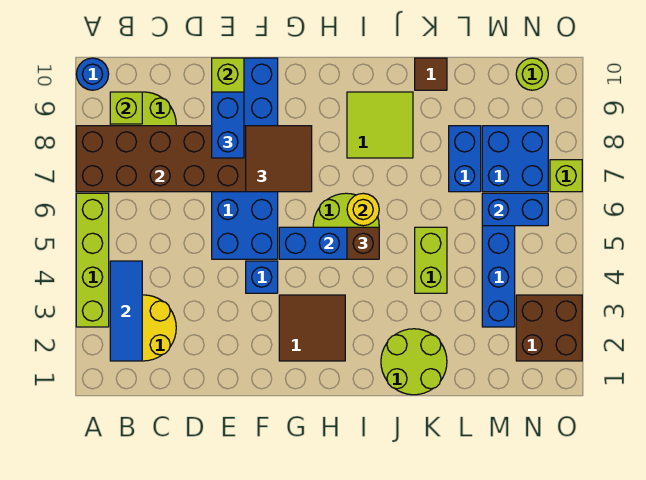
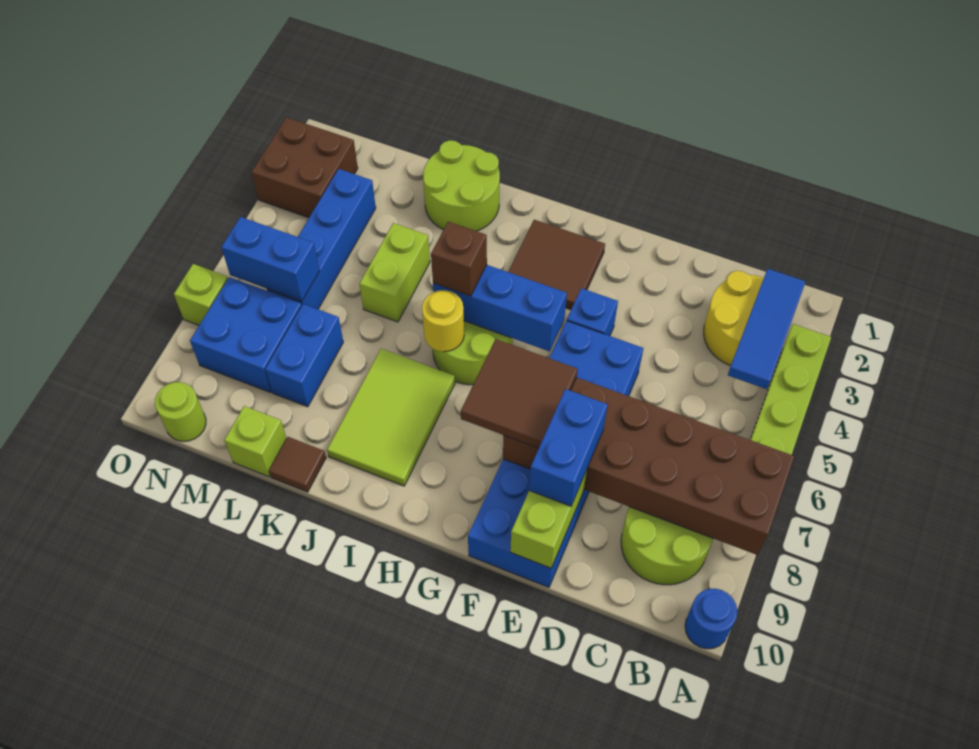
lime 1x1 brick [110,92,142,124] -> lime 1x1 brick moved to [224,406,286,477]
lime 2x2 tile [347,92,413,158] -> lime 2x3 tile [327,349,455,486]

